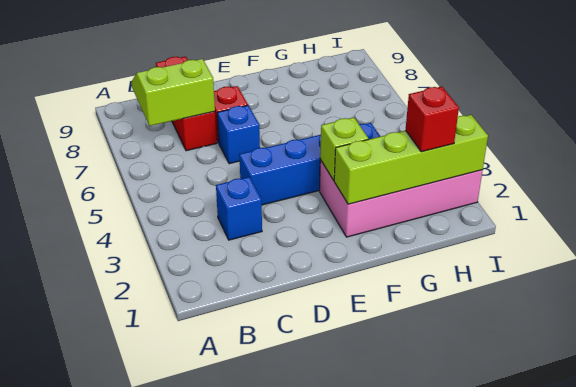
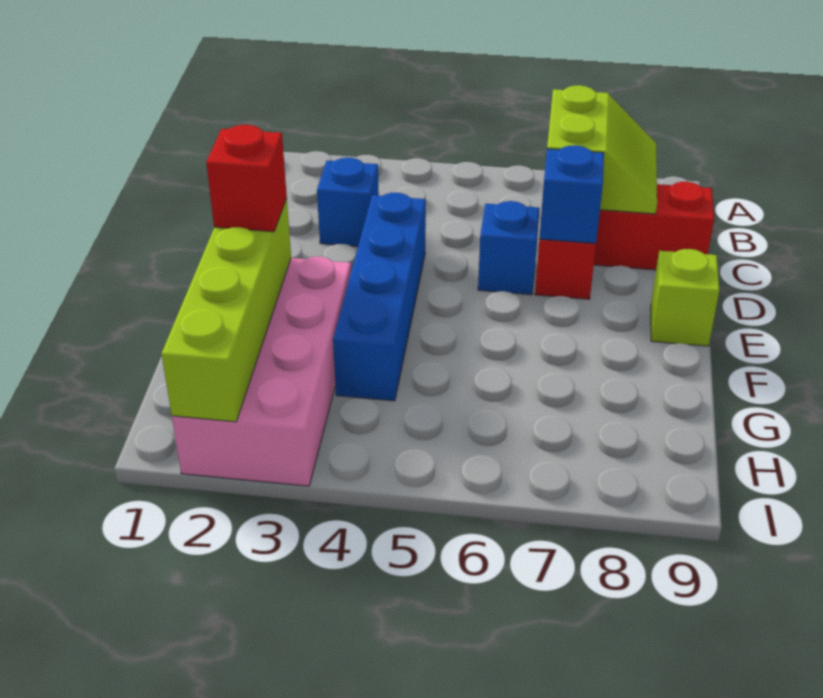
none -> blue 1x1 brick [539,145,604,243]
lime 1x1 brick [320,117,368,180] -> lime 1x1 brick moved to [651,249,719,346]
red 1x1 brick [406,86,459,152] -> red 1x1 brick moved to [206,125,287,232]

